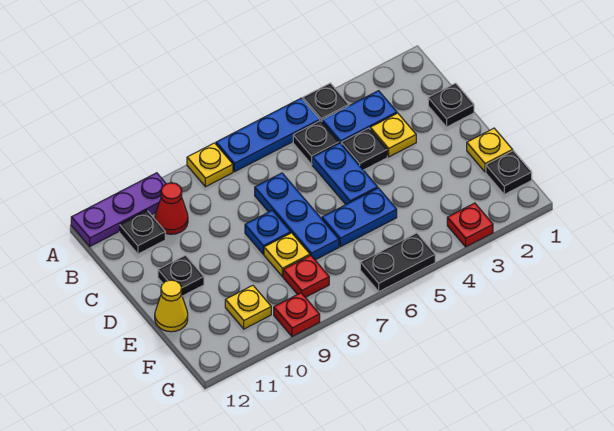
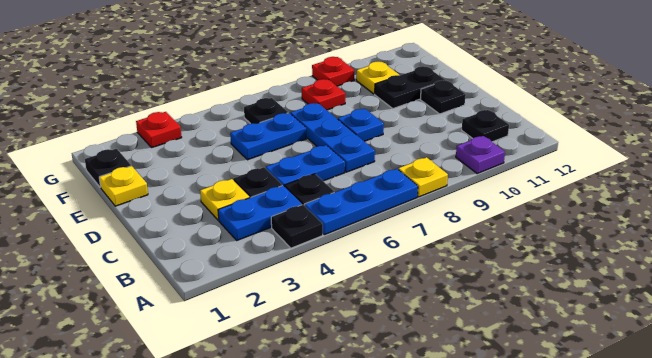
purple 1x3 plate [71,173,166,246] -> purple 1x1 plate [456,136,505,173]
red 1x1 cone [155,183,188,234] -> none
black 1x1 plate [428,83,474,127] -> black 1x1 plate moved to [244,98,288,124]
blue 1x2 plate [312,143,378,204] -> blue 1x2 plate turned to [266,145,345,187]
yellow 1x1 plate [264,233,310,277] -> none
yellow 1x1 cone [155,280,188,332] -> none
black 1x2 plate [360,233,435,292] -> black 1x2 plate moved to [375,66,445,108]

